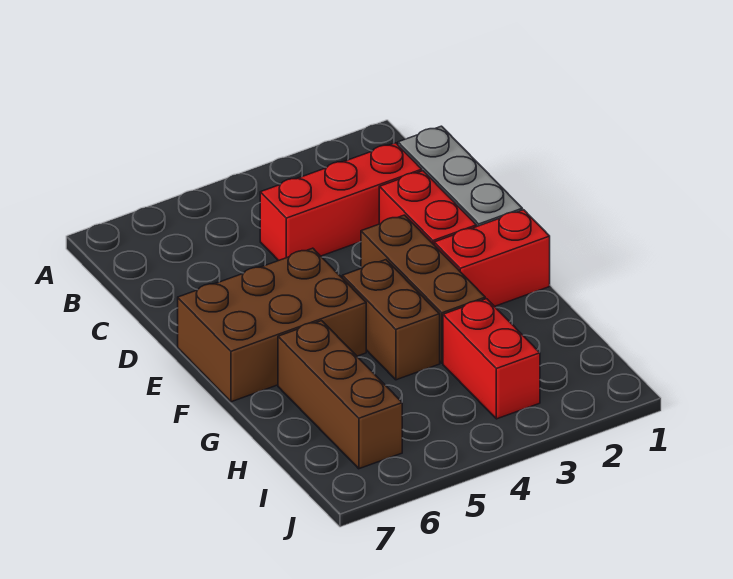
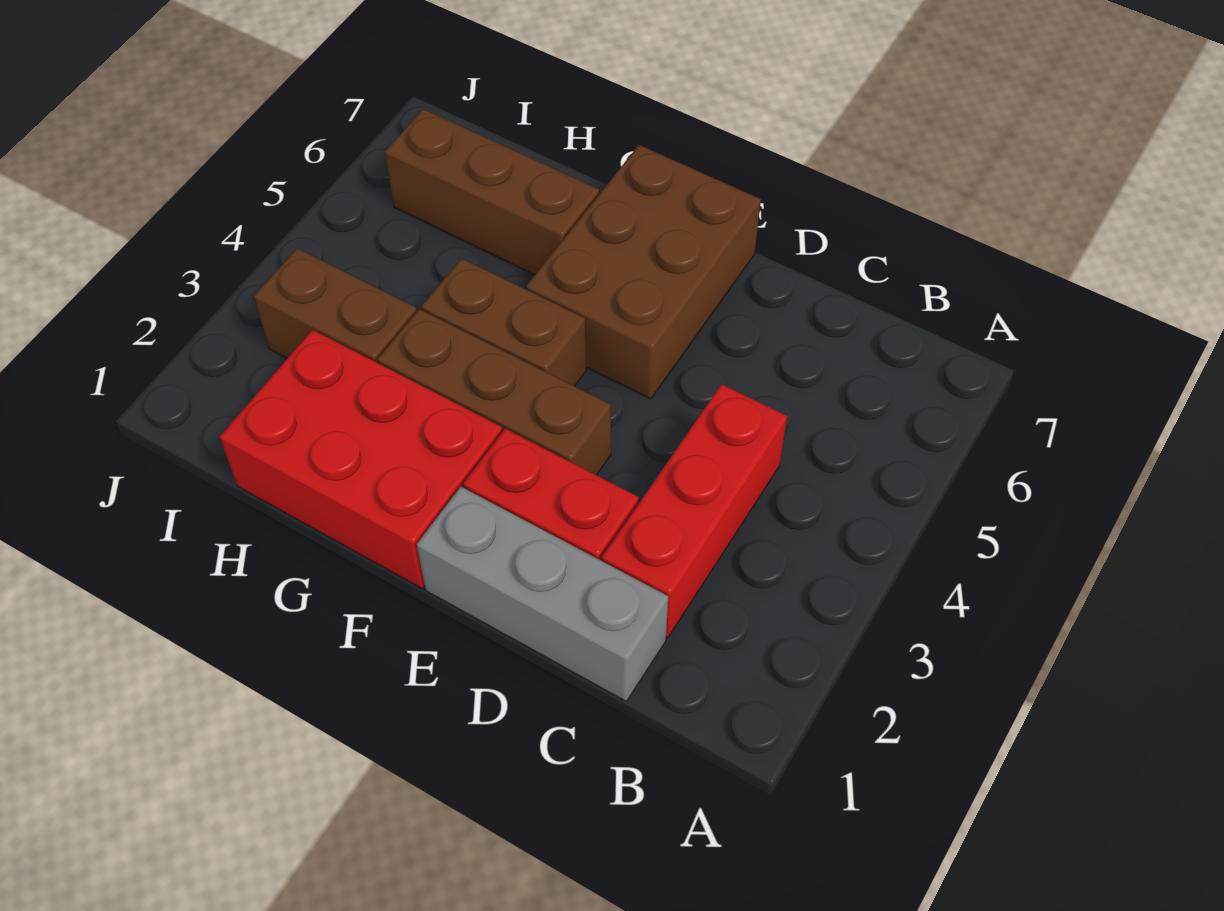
red 1x2 brick [434,210,550,306] -> red 2x3 brick [220,330,502,589]
red 1x2 brick [443,299,540,419] -> brown 1x2 brick [254,248,417,363]

